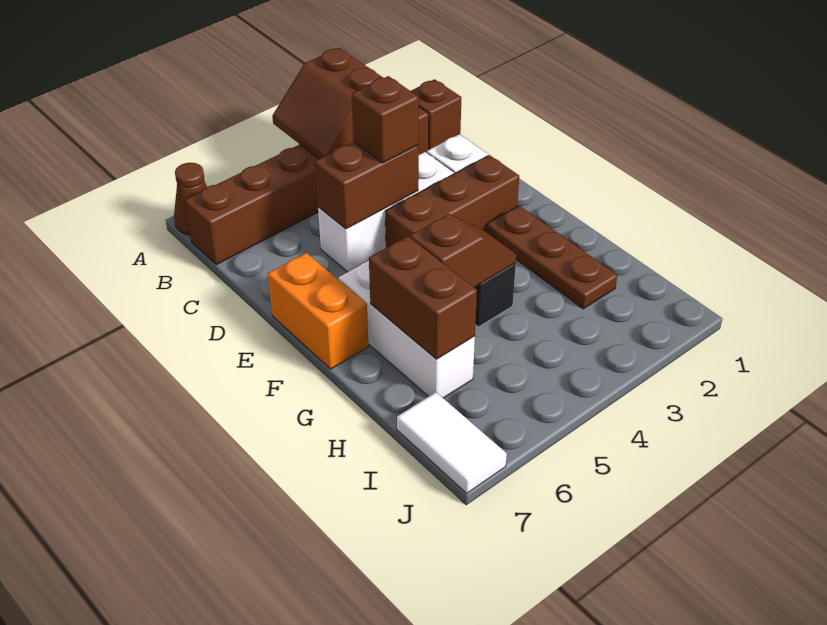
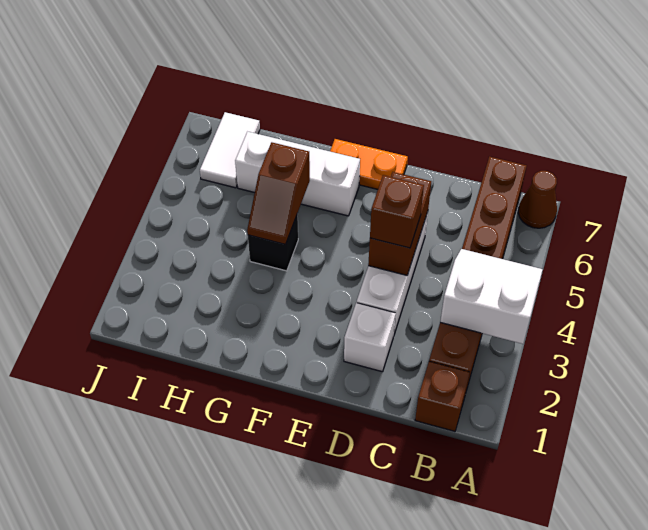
brown 2x2 slope [272,48,383,159] -> white 2x2 slope [440,249,542,344]
brown 1x3 brick [385,155,519,248] -> none
orange 1x2 brick [268,253,368,369] -> orange 1x2 plate [330,139,408,189]
brown 1x3 plate [486,206,617,309] -> none
brown 1x2 brick [369,236,477,359] -> none
white 1x2 tile [397,392,507,493] -> white 1x2 tile turned to [200,112,260,188]

